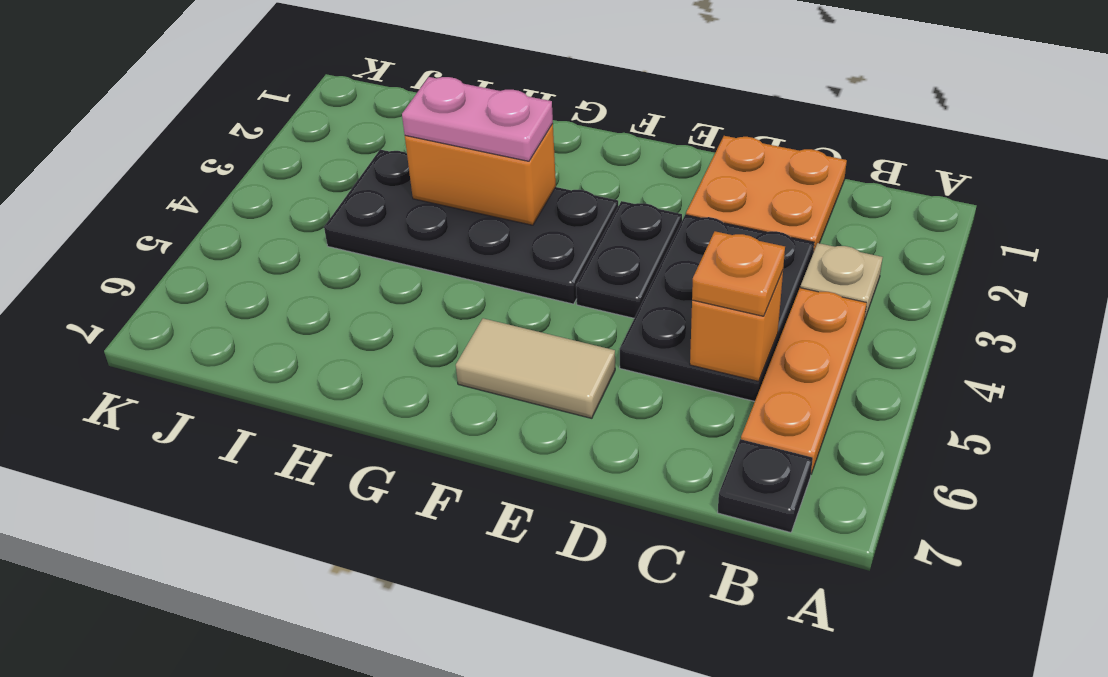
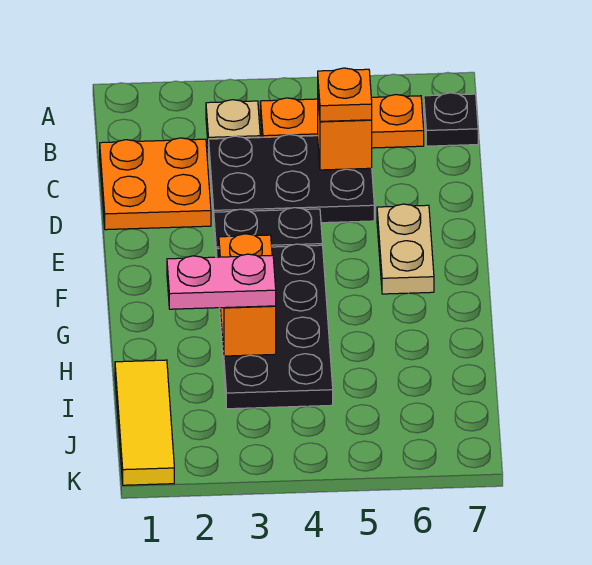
tan 1x2 tile [456,318,615,418] -> tan 1x2 plate [377,204,434,294]
pink 1x2 plate [402,77,553,161] -> pink 1x2 plate turned to [167,254,276,309]
none -> yellow 1x3 tile [115,360,174,485]

